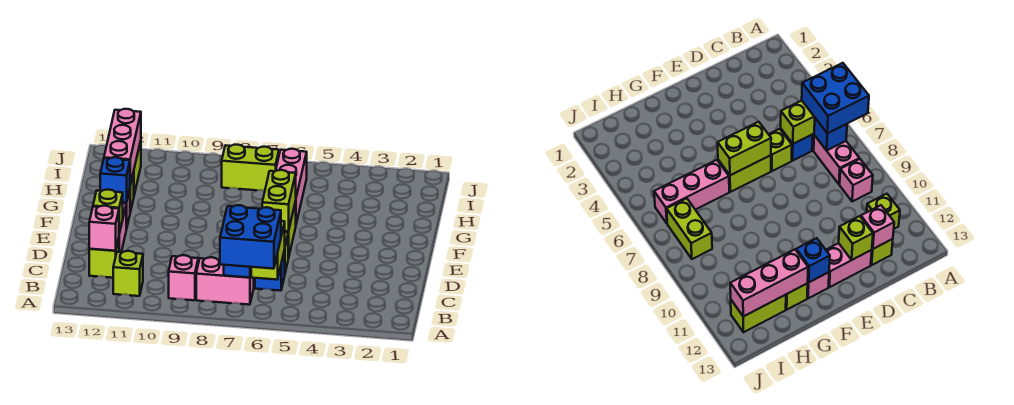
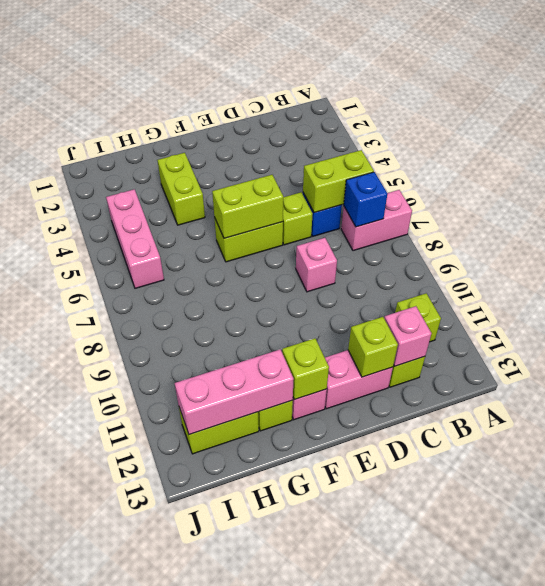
blue 2x2 brick [220,205,281,269] -> none
pink 1x2 brick [196,257,254,305] -> pink 1x2 brick turned to [341,190,412,251]
pink 1x1 brick [169,255,198,300] -> pink 1x1 brick moved to [296,238,337,292]
blue 1x1 brick [100,157,130,202] -> lime 1x1 brick [282,338,329,400]
pink 1x3 brick [276,149,307,224] -> pink 1x3 brick turned to [106,189,164,288]
lime 1x2 brick [222,145,279,191] -> lime 1x2 brick moved to [158,153,205,225]

